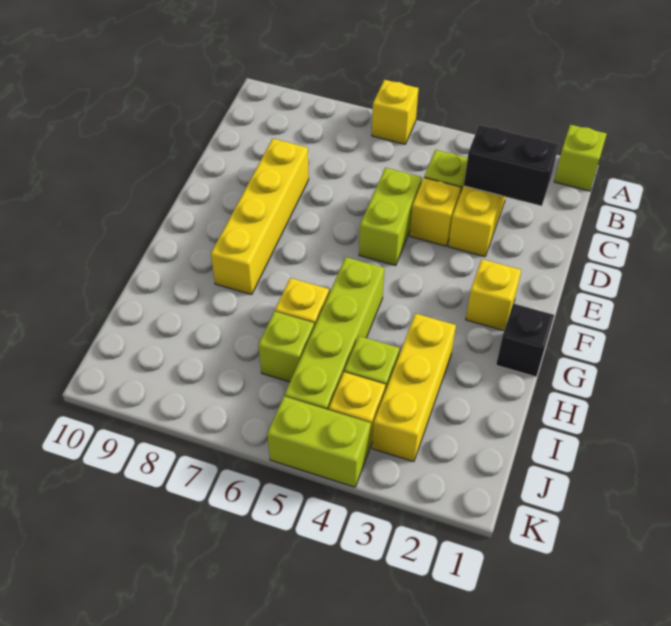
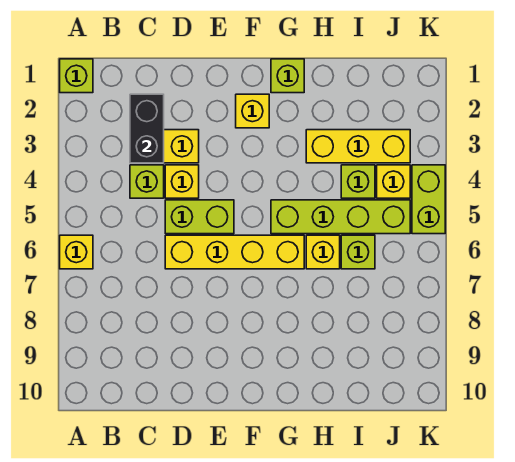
yellow 1x4 brick [211,139,309,295] -> yellow 1x4 brick moved to [165,235,304,269]
black 1x1 brick [496,303,554,377] -> lime 1x1 brick [271,59,304,93]

